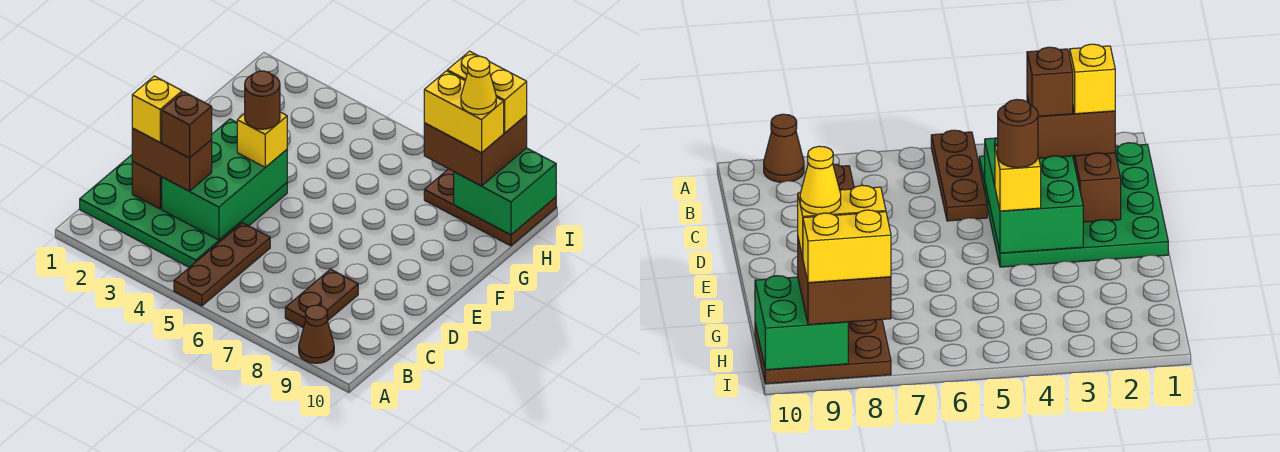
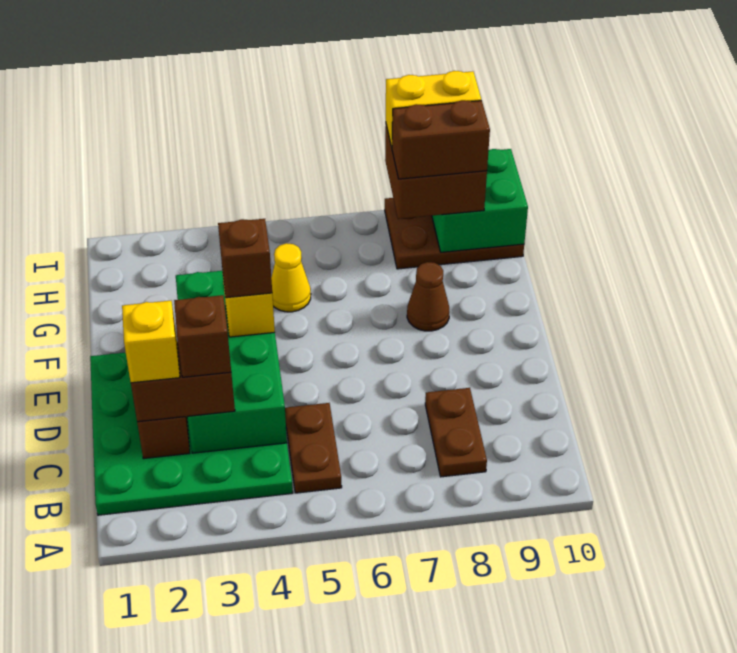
brown 1x3 plate [174,223,270,306] -> brown 1x2 plate [285,403,342,493]
brown 1x1 cone [299,305,334,363] -> brown 1x1 cone moved to [407,262,449,331]
green 2x3 brick [162,119,287,240] -> green 2x4 brick [176,271,287,453]
brown 1x1 round brick [245,71,280,129] -> brown 1x1 brick [218,219,272,298]
yellow 1x2 brick [424,71,504,153] -> brown 1x2 brick [392,100,490,179]
yellow 1x1 cone [461,56,496,115] -> yellow 1x1 cone moved to [271,243,311,312]

